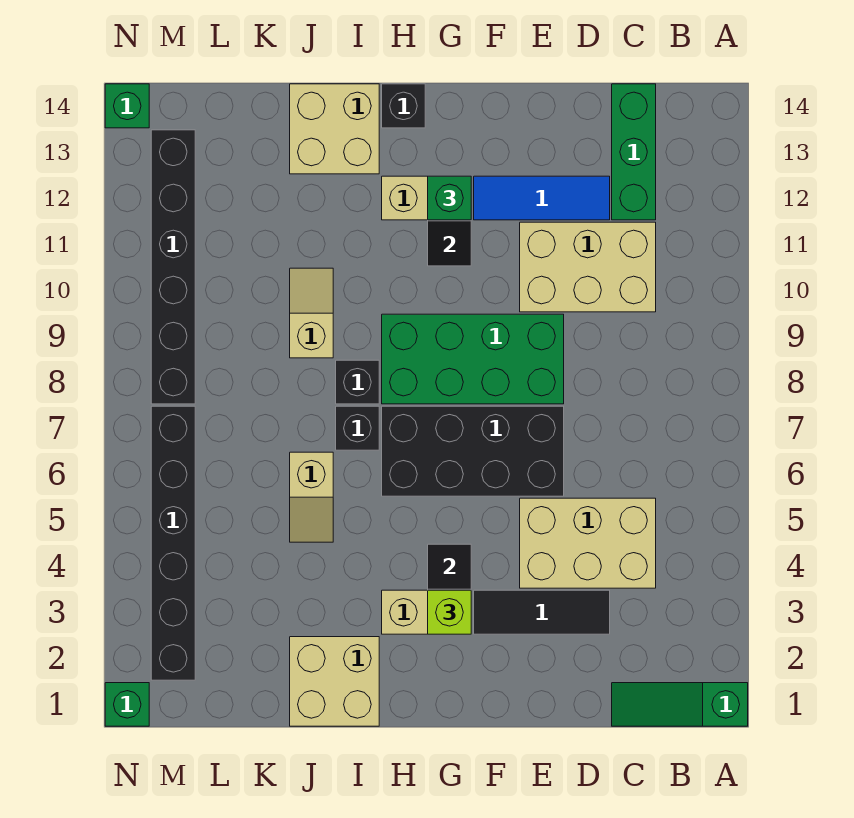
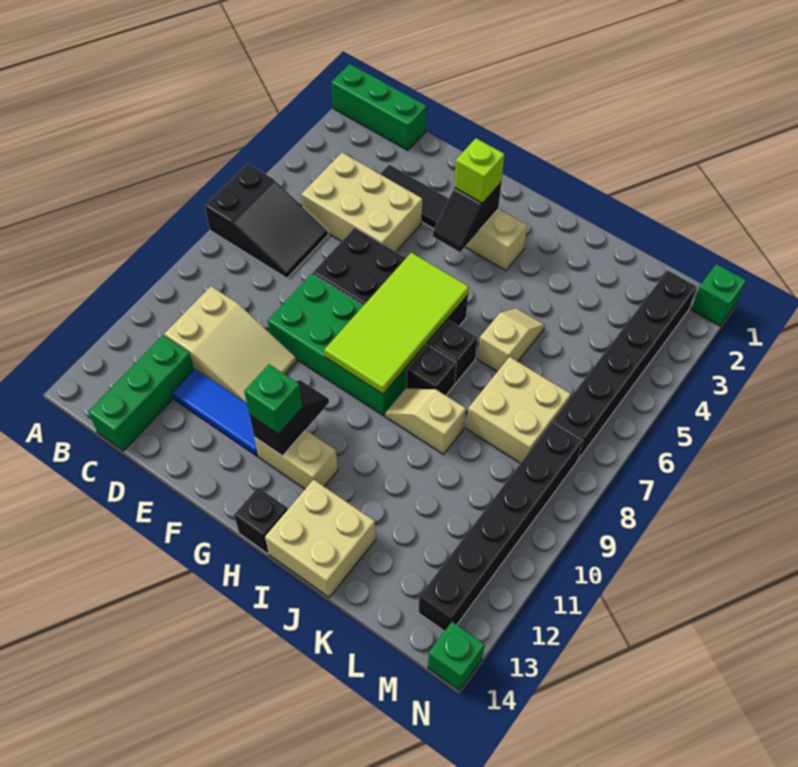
green 1x3 slope [612,683,748,726] -> green 1x3 brick [331,64,426,150]
none -> black 2x3 slope [205,164,328,278]
tan 2x3 brick [520,222,656,312] -> tan 2x3 slope [164,286,297,403]
none -> lime 2x4 tile [324,253,469,394]
tan 2x2 brick [290,637,379,726] -> tan 2x2 brick moved to [466,357,571,463]
tan 1x2 slope [290,268,333,358] -> tan 1x2 slope turned to [385,389,466,454]

